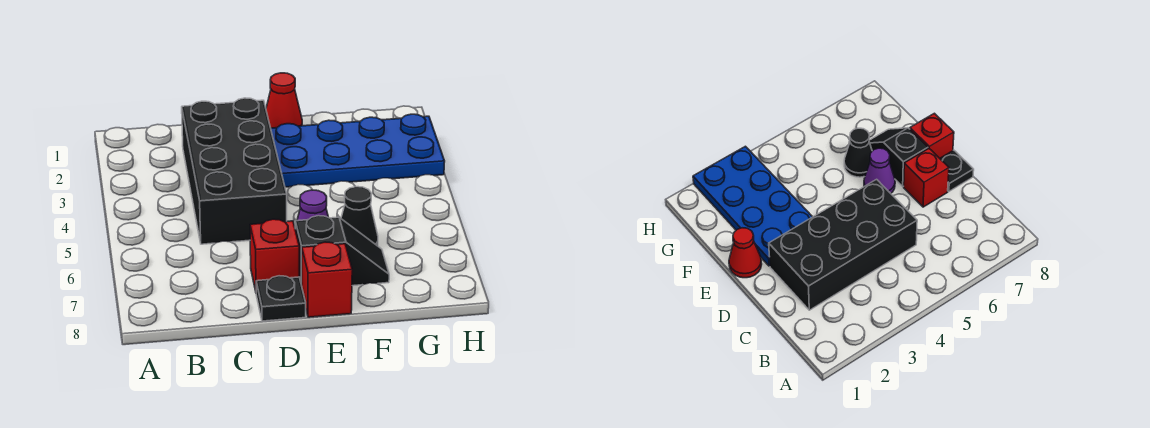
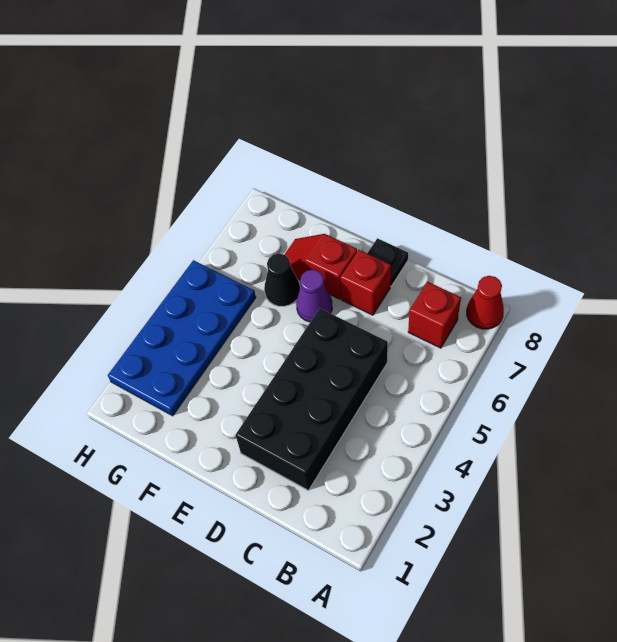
red 1x1 cone [266,73,302,128] -> red 1x1 cone moved to [467,276,504,329]
blue 2x4 plate [271,114,445,187] -> blue 2x4 plate turned to [108,260,256,416]
black 1x2 slope [295,216,389,286] -> red 1x2 slope [284,234,357,299]
red 1x1 brick [302,242,352,317] -> red 1x1 brick moved to [408,282,461,348]

